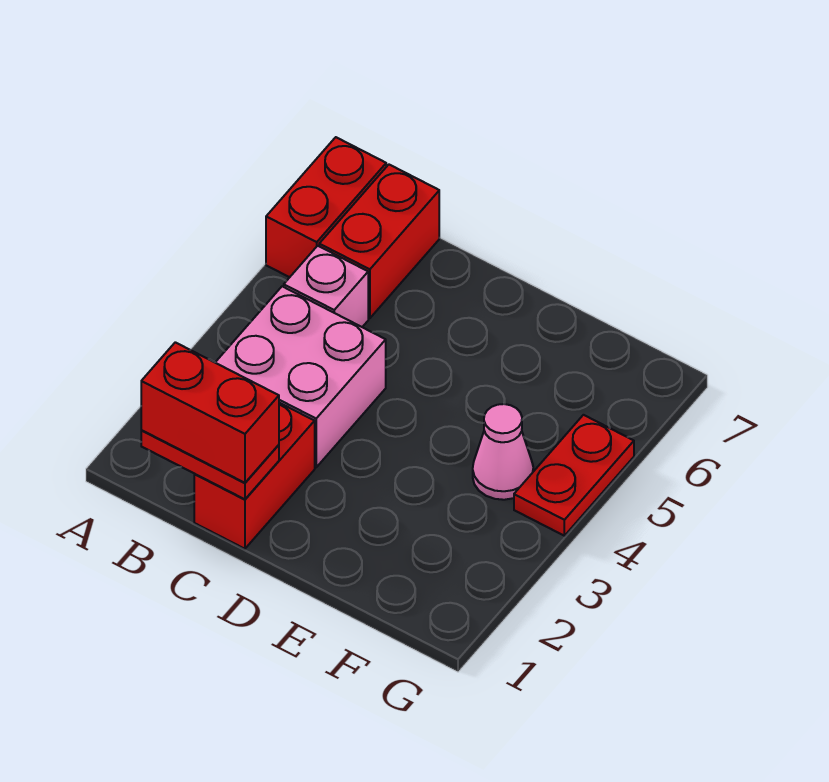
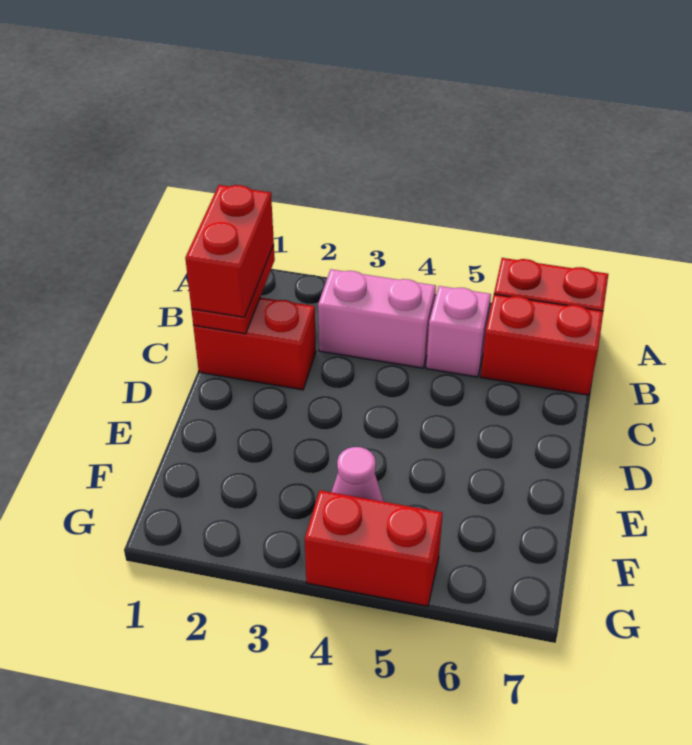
pink 2x2 brick [215,286,386,467] -> pink 1x2 brick [318,269,436,368]
red 1x2 plate [514,415,634,536] -> red 1x2 brick [305,490,443,606]

